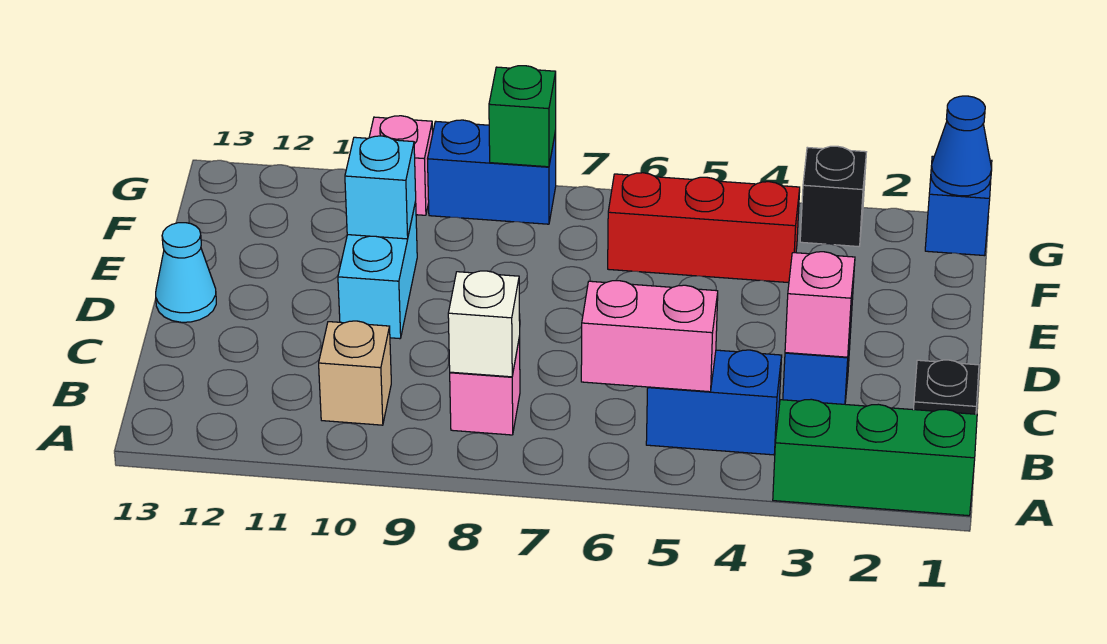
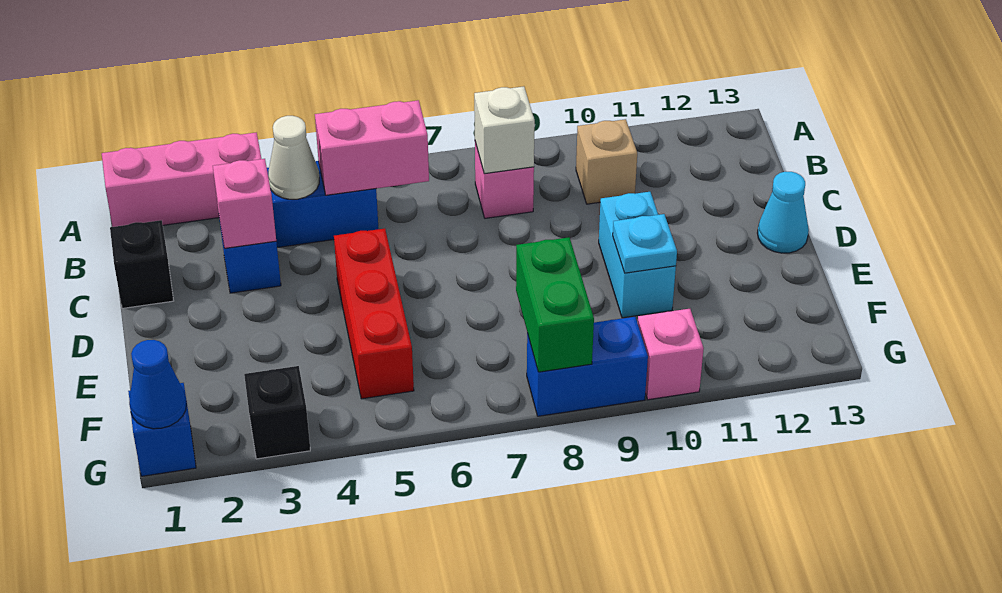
green 1x3 brick [773,399,977,516] -> pink 1x3 brick [102,133,261,227]
none -> white 1x1 cone [268,116,319,199]
black 1x1 plate [914,360,979,414] -> black 1x1 brick [110,220,174,308]
cyan 1x1 brick [345,136,416,239] -> cyan 1x1 plate [613,214,677,273]
red 1x3 brick [608,173,800,283] -> red 1x3 brick turned to [334,229,414,399]
green 1x1 brick [489,66,556,167] -> green 1x2 brick [516,237,594,372]

